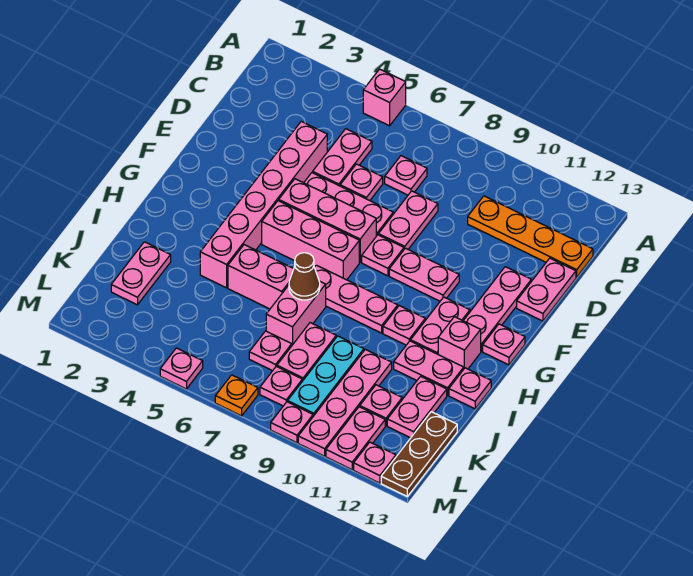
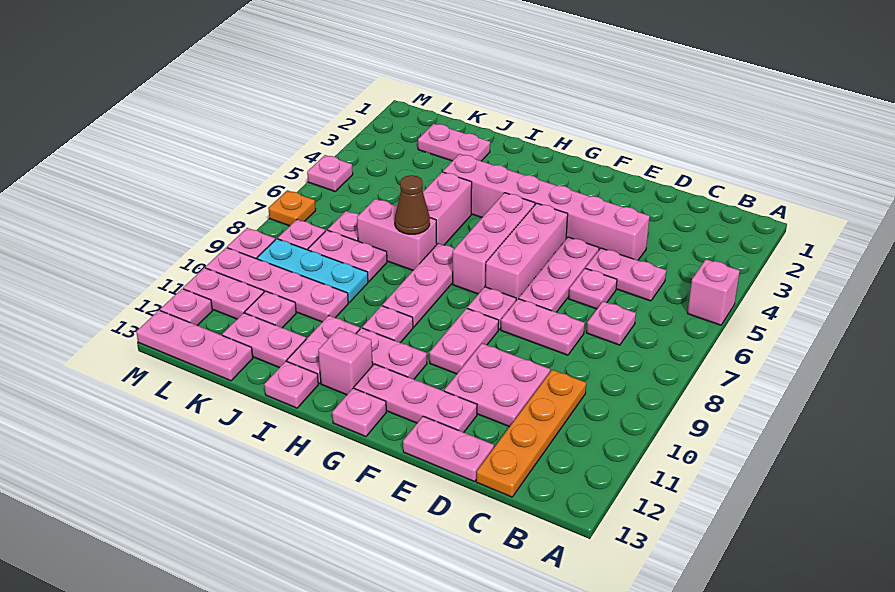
none -> pink 2x2 plate [444,343,550,427]
brown 1x3 plate [381,412,457,496] -> pink 1x3 plate [136,310,253,381]

